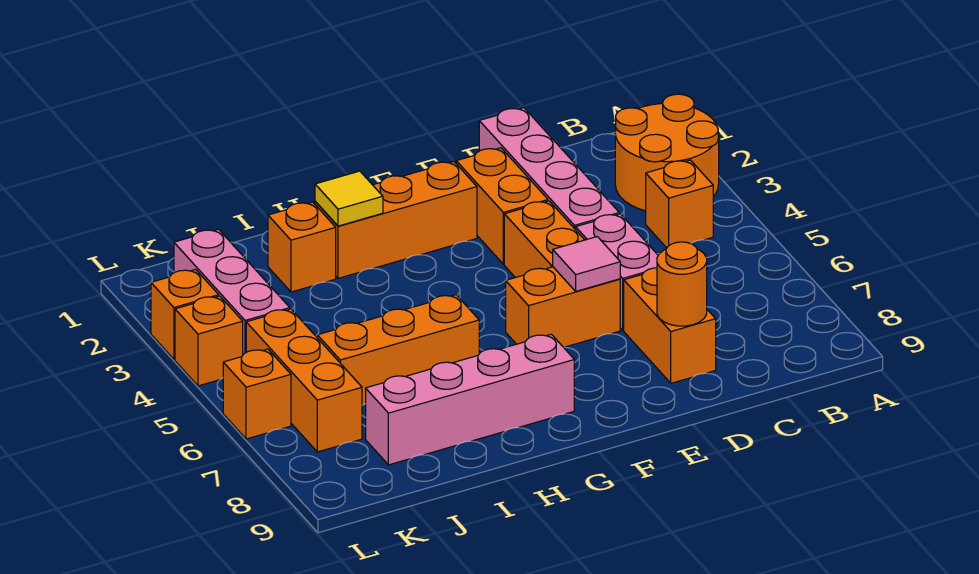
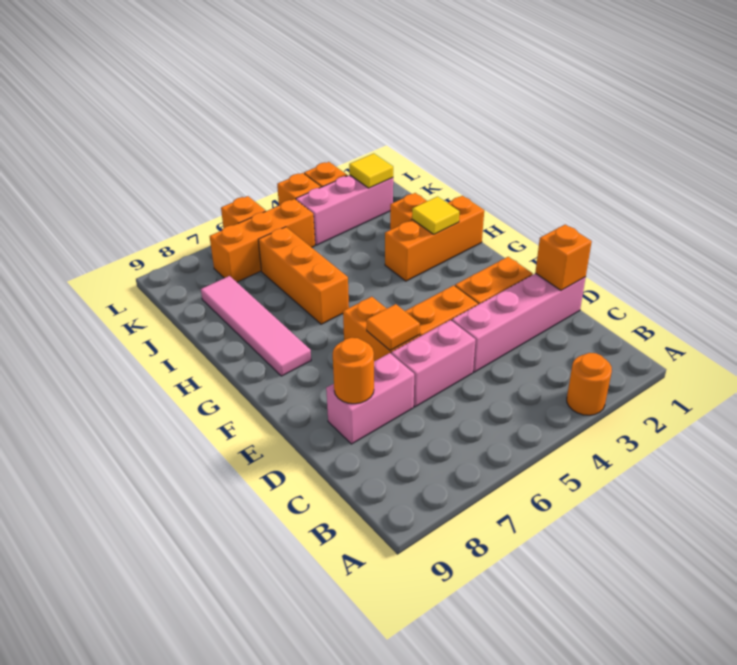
orange 2x2 round brick [615,94,719,211] -> orange 1x1 round brick [567,353,612,415]
orange 1x1 brick [646,160,713,248] -> orange 1x1 brick moved to [535,225,592,290]
orange 1x2 brick [624,268,716,383] -> pink 1x2 brick [326,353,414,444]
pink 1x1 tile [553,237,620,291] -> orange 1x1 tile [366,304,420,351]
orange 1x3 brick [315,161,477,278] -> orange 1x3 brick turned to [385,196,484,281]
pink 1x4 brick [366,334,574,465] -> pink 1x4 tile [201,276,311,376]
none -> yellow 1x1 tile [349,153,393,188]

